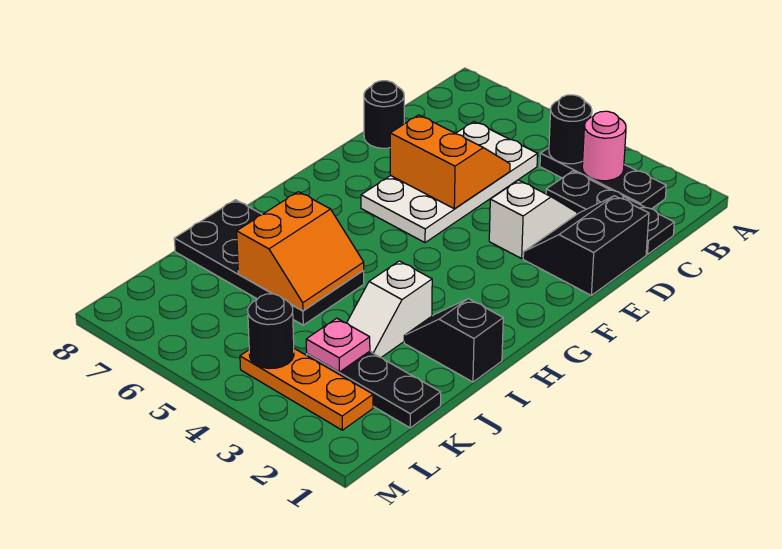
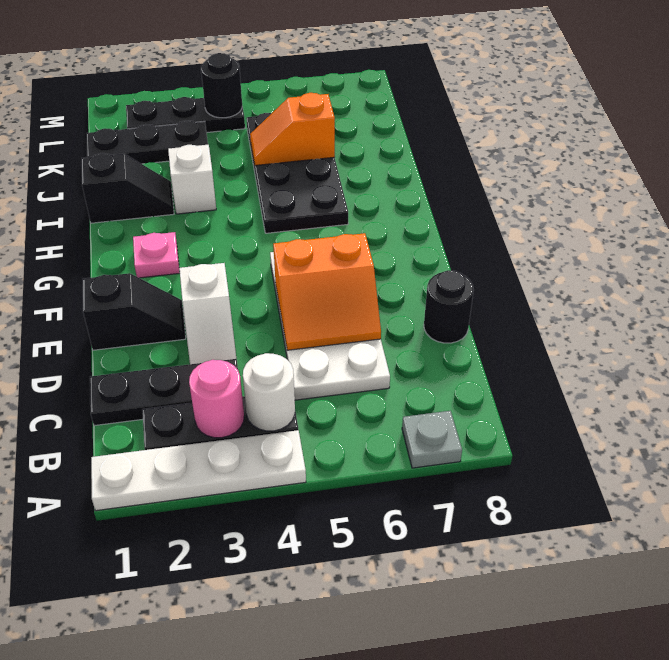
none -> white 1x4 plate [91,430,306,511]
none -> grey 1x1 plate [402,411,462,468]
black 1x1 round brick [549,95,592,164] -> white 1x1 round brick [243,353,295,431]
black 2x2 slope [523,196,649,295] -> black 1x2 slope [83,273,186,350]
black 2x4 plate [174,200,364,325] -> black 2x4 plate turned to [246,113,348,233]
orange 2x2 slope [237,192,364,311] -> orange 1x2 slope [250,93,335,166]
pink 1x1 plate [306,318,370,372] -> pink 1x1 plate moved to [133,232,180,278]
orange 1x3 plate [240,349,373,430] -> black 1x3 plate [126,97,245,132]

